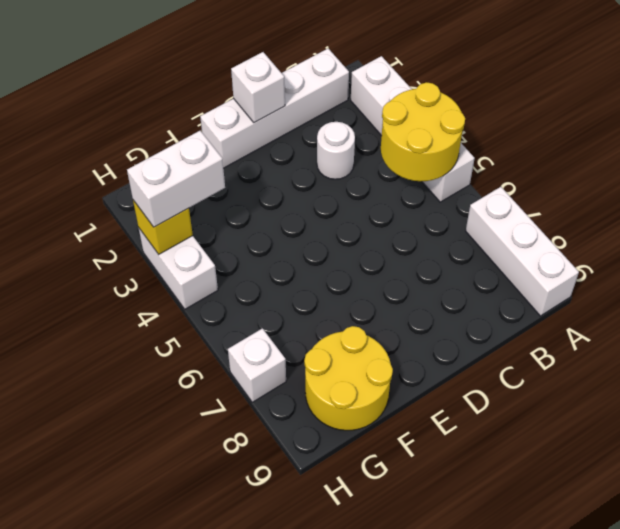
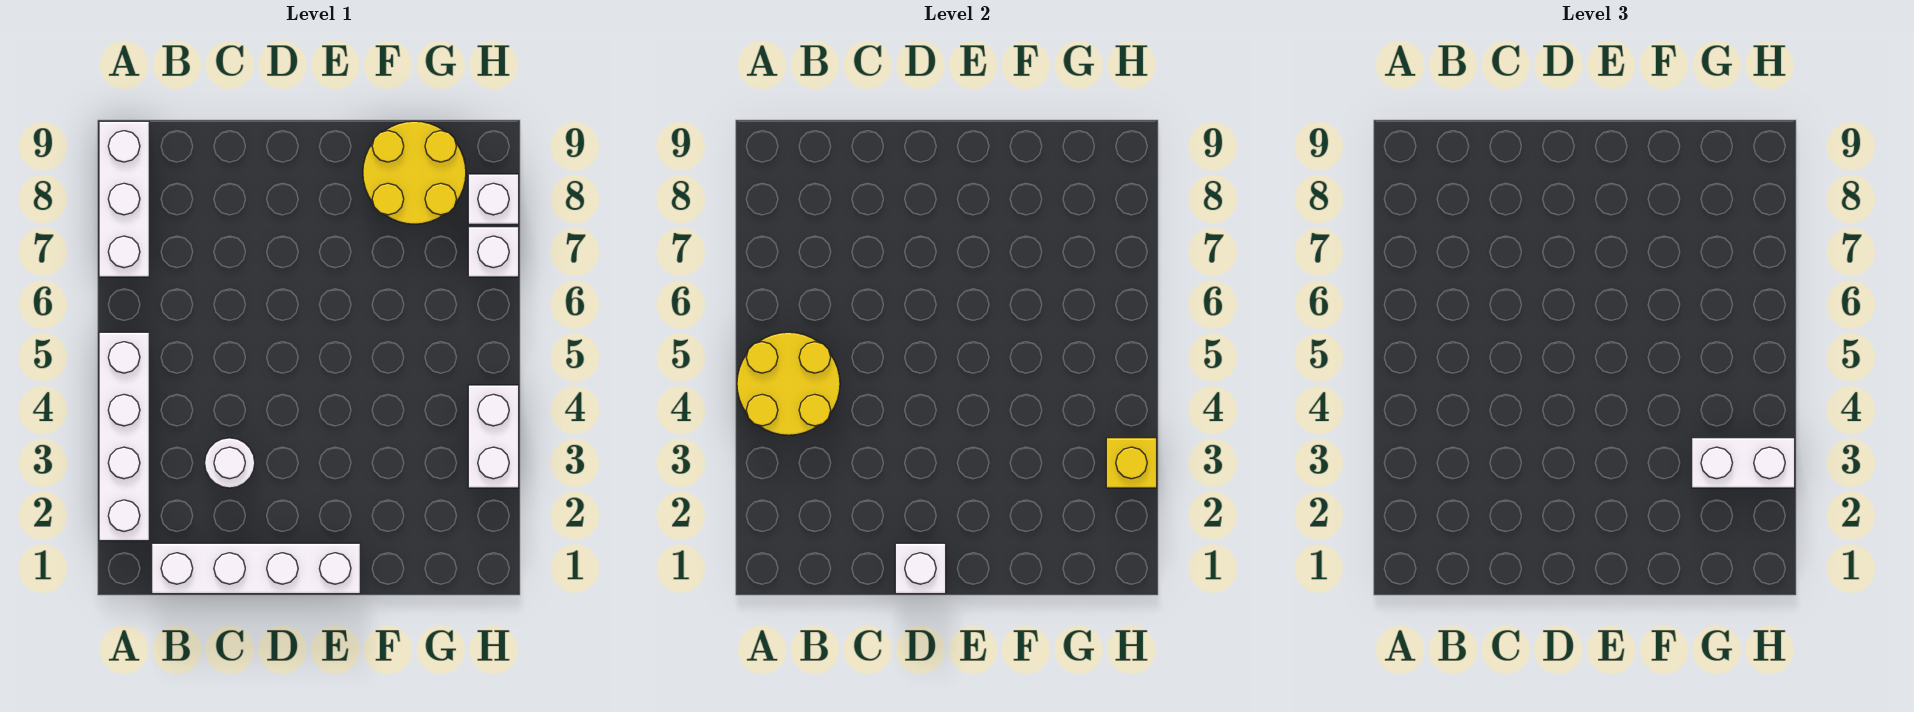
none -> white 1x1 brick [468,174,519,224]

